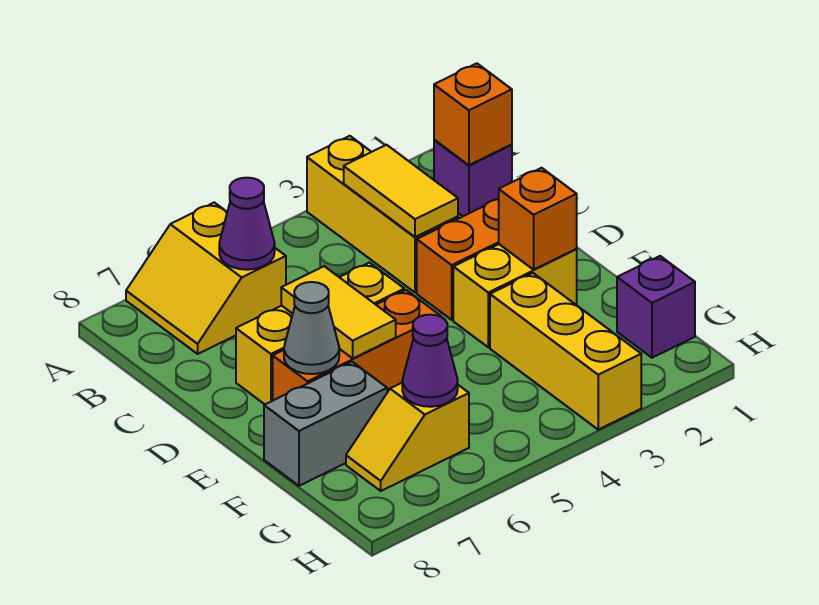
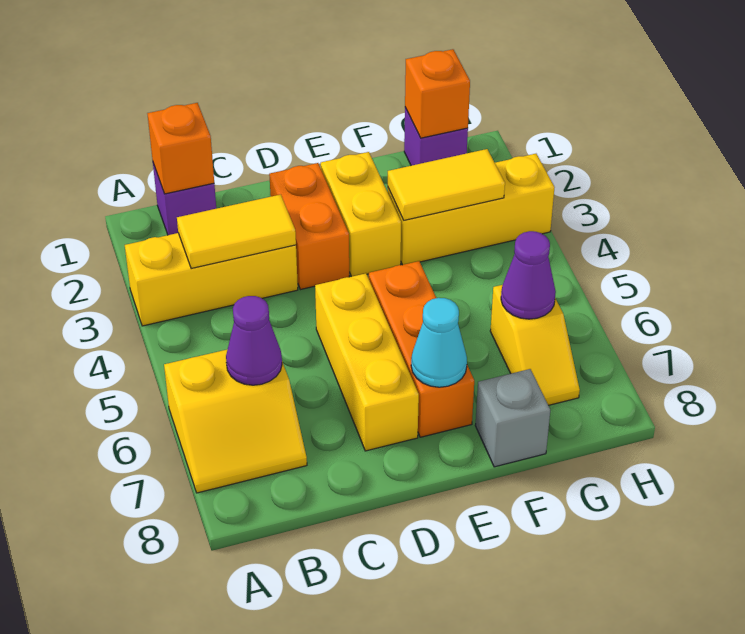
yellow 1x2 tile [281,266,396,358] -> yellow 1x2 tile moved to [388,149,505,220]
orange 1x1 brick [499,168,577,270] -> orange 1x1 brick moved to [405,49,470,138]
grey 1x1 cone [284,282,339,374] -> cyan 1x1 cone [411,298,467,387]
grey 1x2 brick [264,362,387,486] -> grey 1x1 brick [475,369,550,467]

